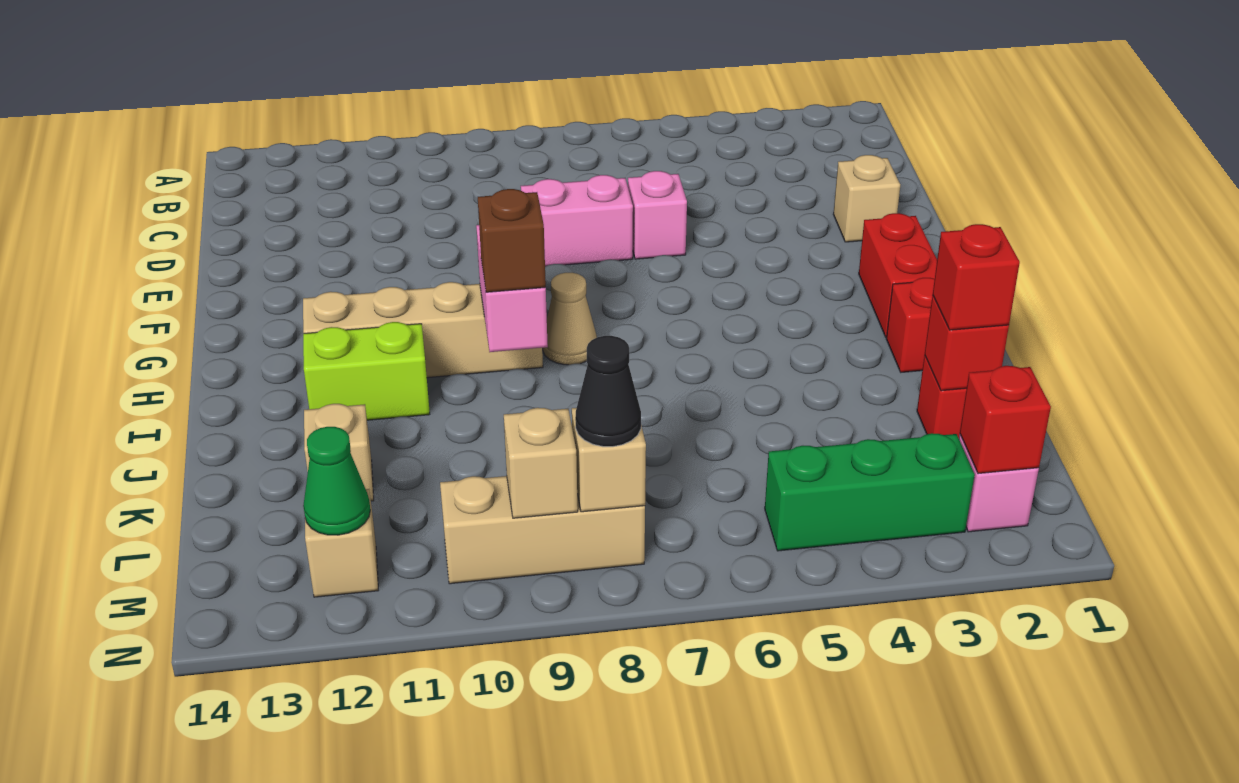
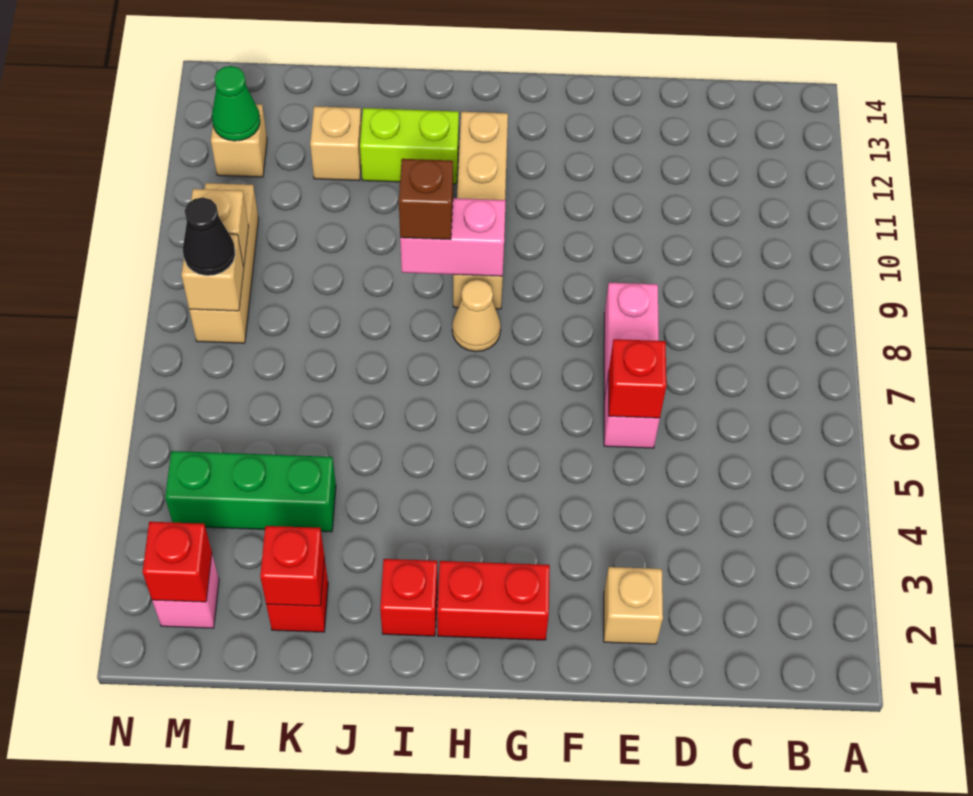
lime 1x2 brick [303,322,430,420] -> lime 1x2 brick turned to [360,108,459,184]
red 1x1 brick [933,224,1020,330] -> red 1x1 brick moved to [609,339,666,418]
green 1x3 brick [765,433,975,551] -> green 1x3 brick turned to [165,451,336,532]

